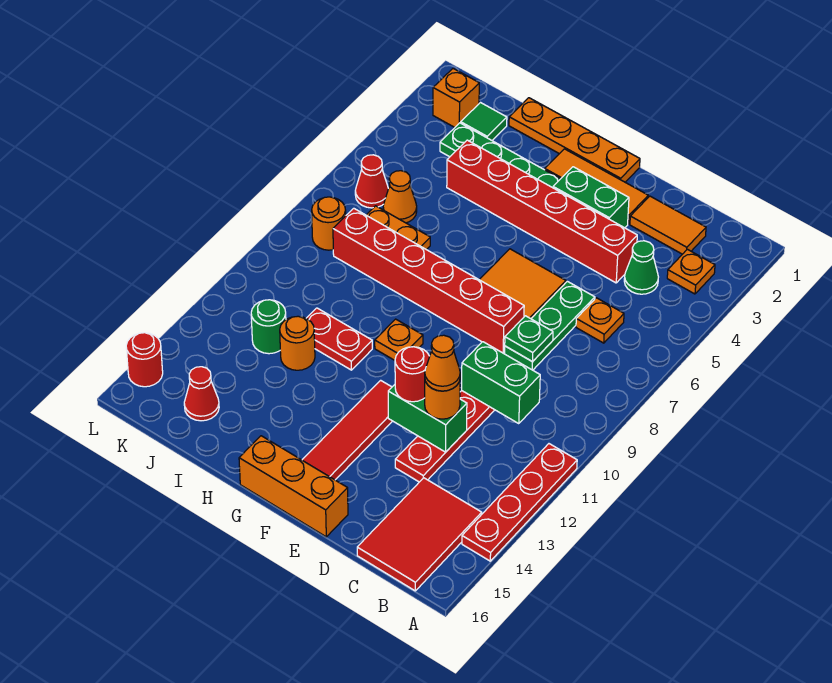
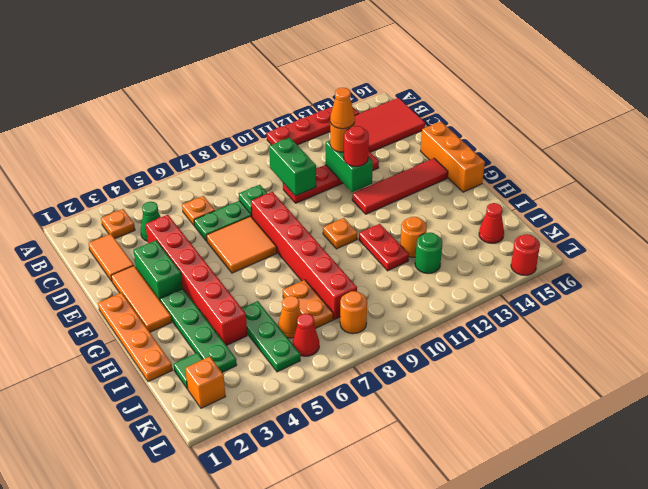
none -> green 1x3 plate [242,301,300,372]

